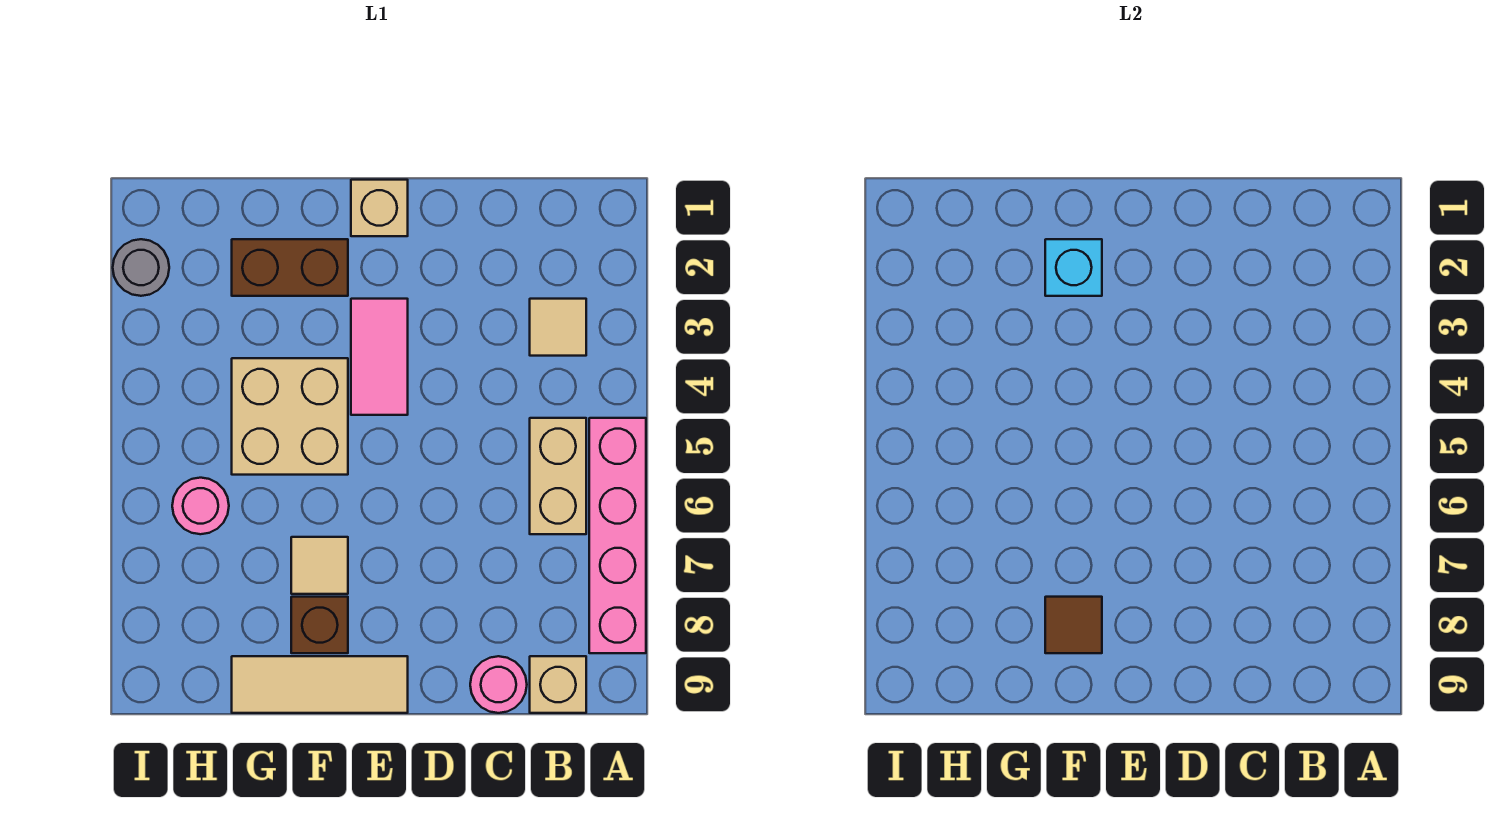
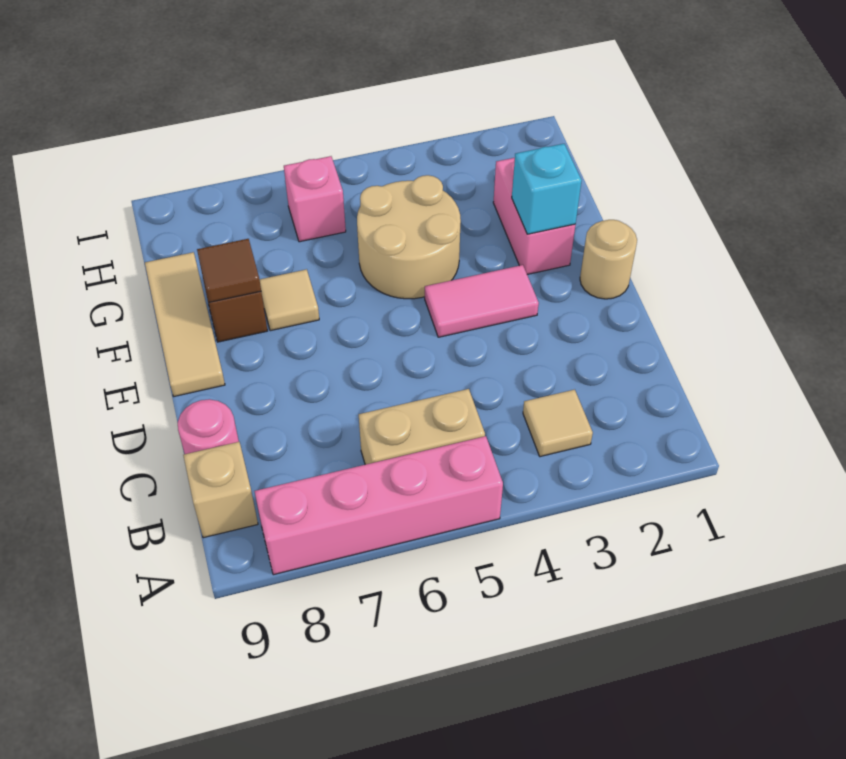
tan 1x1 brick [351,180,408,236] -> tan 1x1 round brick [580,220,637,299]
brown 1x2 brick [232,239,348,296] -> pink 1x2 brick [493,158,575,274]
tan 2x2 brick [232,358,348,475] -> tan 2x2 round brick [357,175,461,299]
pink 1x1 round brick [172,478,229,534] -> pink 1x1 brick [284,156,346,242]
grey 1x1 round brick [113,239,169,296] -> none

